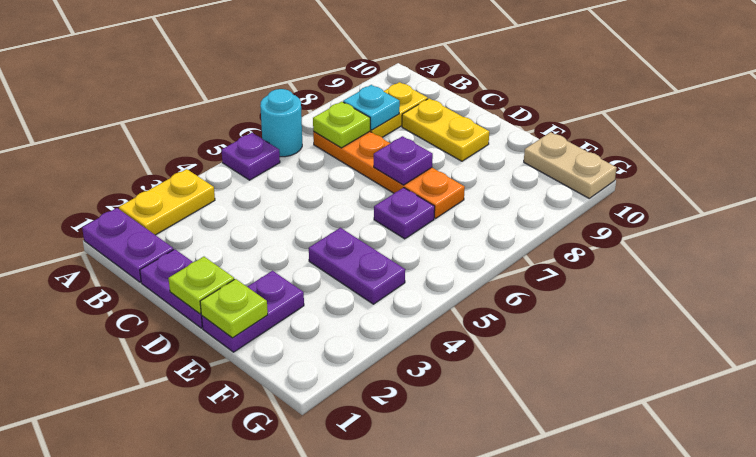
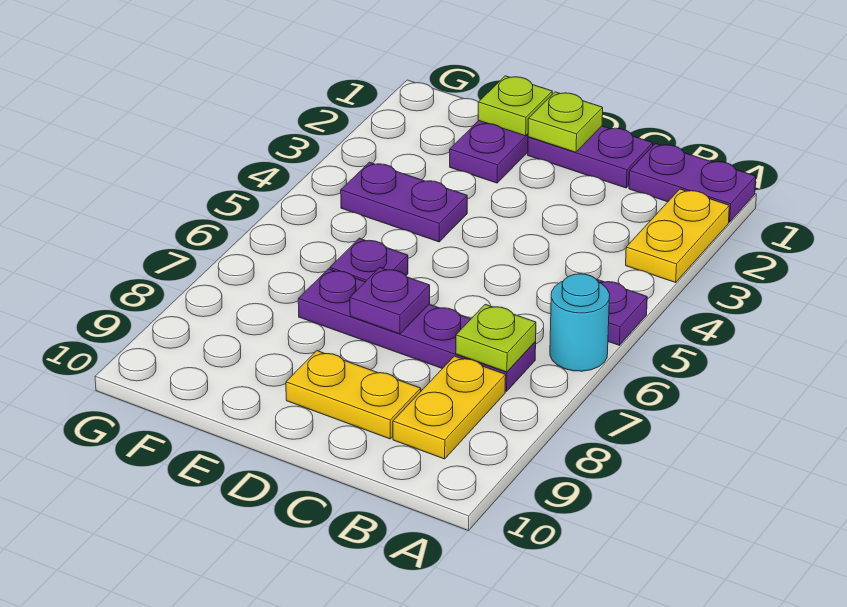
orange 1x4 plate [313,131,465,218] -> purple 1x4 plate [298,269,536,391]
cyan 1x1 plate [343,85,400,130] -> none
tan 1x2 plate [524,132,617,198] -> none

